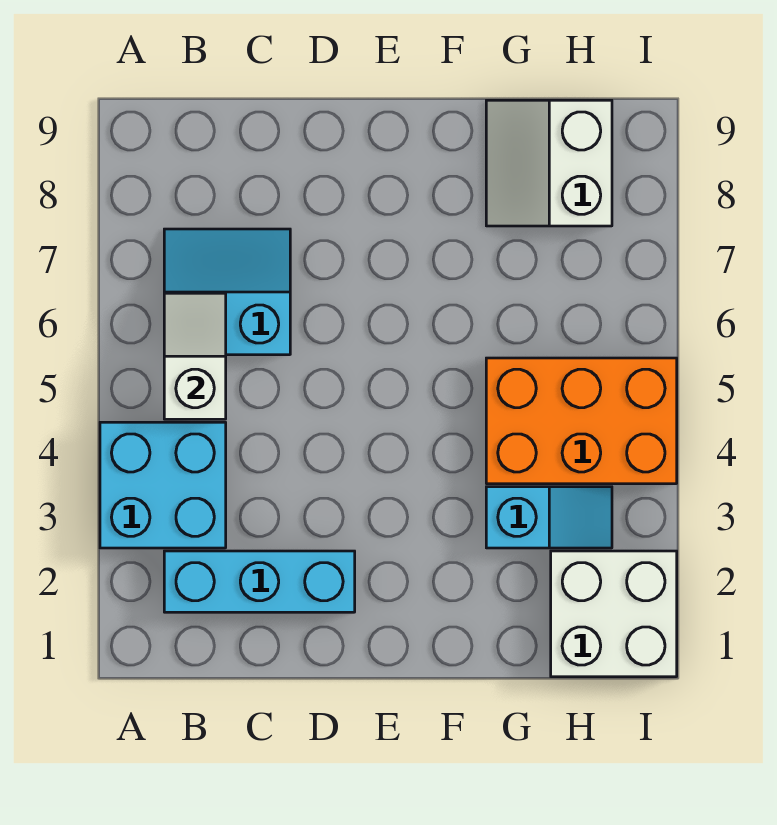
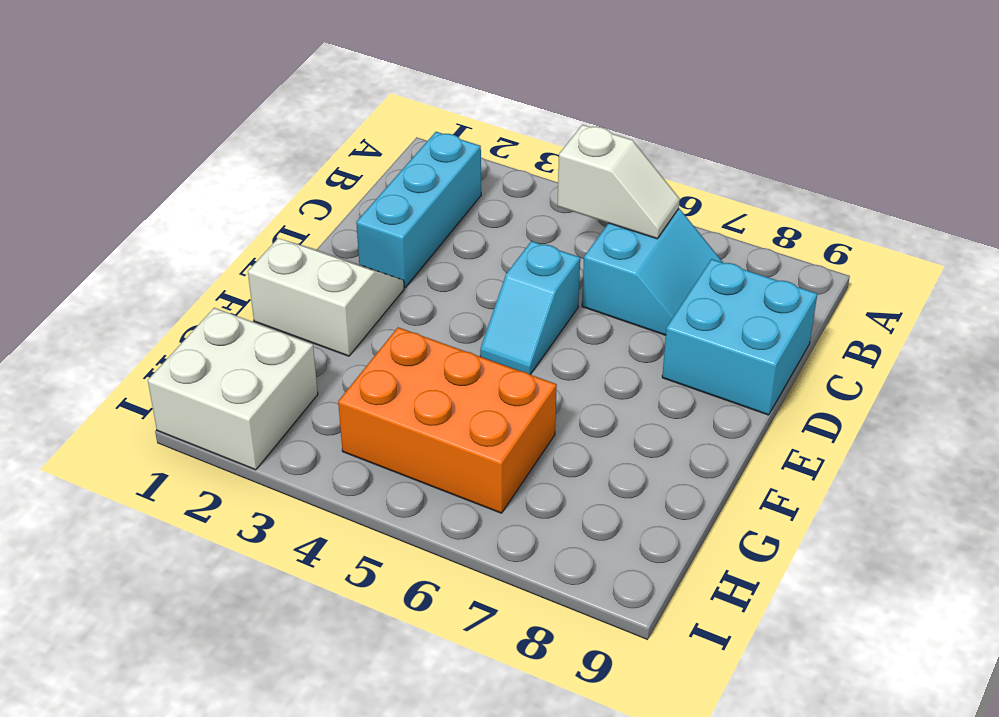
cyan 2x2 brick [100,422,226,548] -> cyan 2x2 brick moved to [662,259,817,415]
cyan 1x2 slope [486,487,612,548] -> cyan 1x2 slope moved to [480,241,580,375]
orange 2x3 brick [486,358,677,484] -> orange 2x3 brick turned to [338,327,557,513]
white 2x2 slope [486,100,612,226] -> white 2x2 slope moved to [248,239,404,356]

